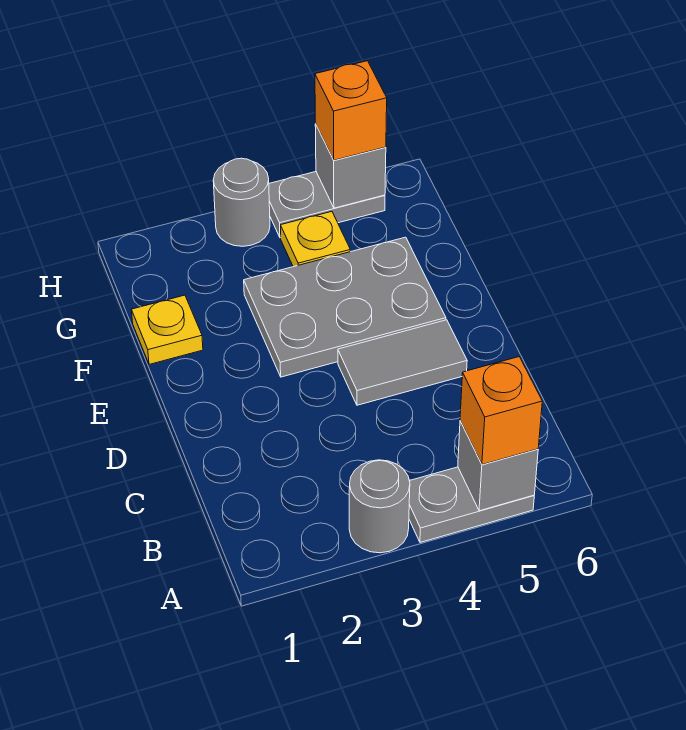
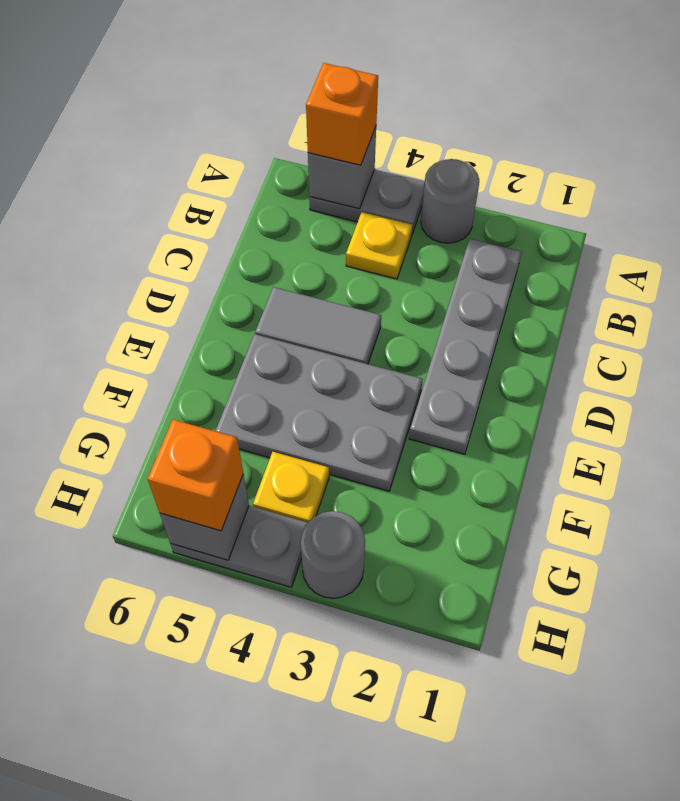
none -> grey 1x4 plate [409,239,522,454]
yellow 1x1 plate [132,295,203,364] -> yellow 1x1 plate moved to [346,212,412,279]

